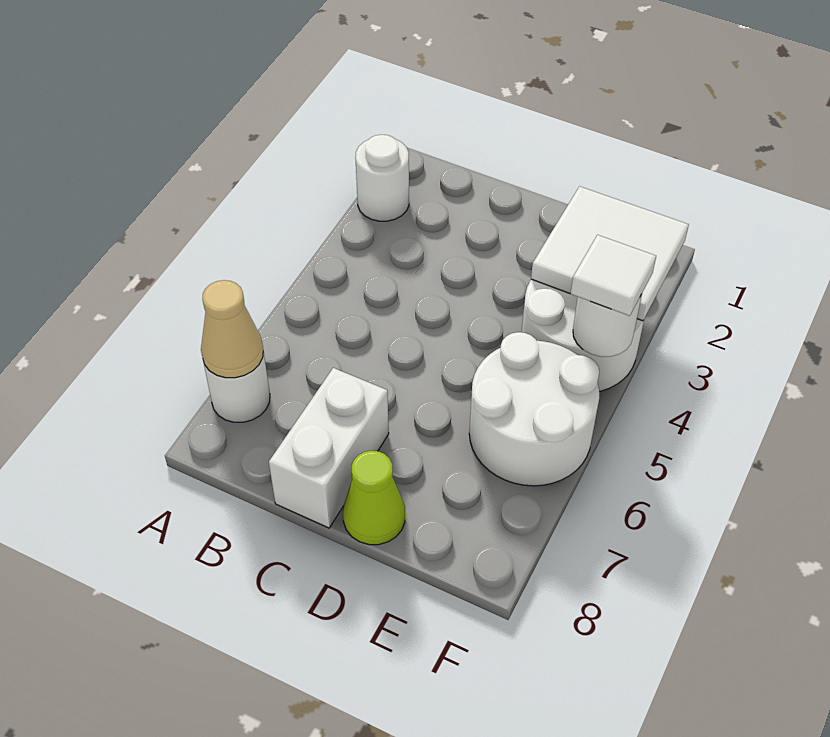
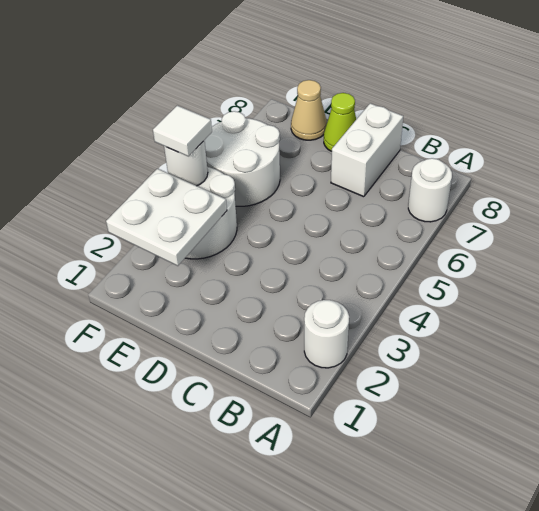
tan 1x1 cone [201,280,263,378] -> tan 1x1 cone moved to [291,80,327,140]
white 2x2 tile [531,186,689,321] -> white 2x2 plate [106,169,227,266]

